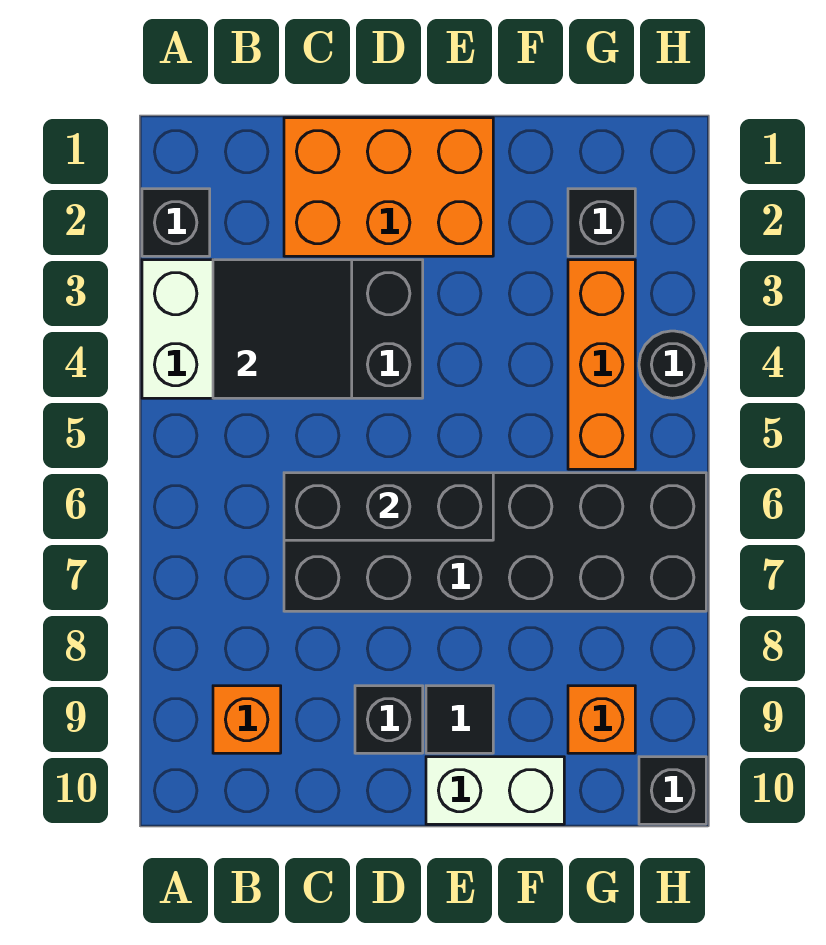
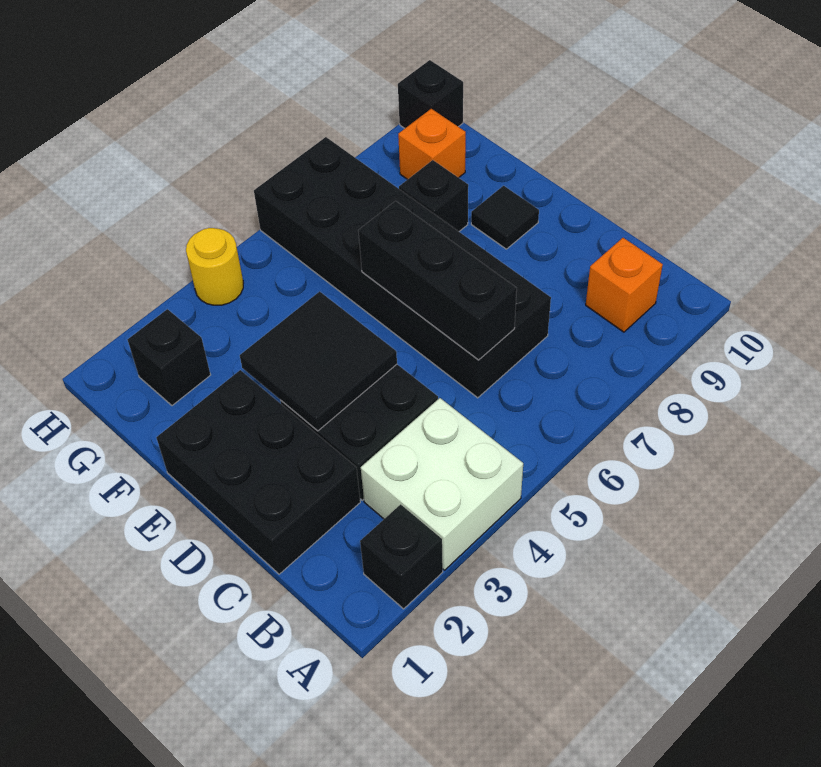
black 2x2 tile [213,260,352,398] -> black 2x2 tile moved to [240,291,397,431]
orange 2x3 brick [284,118,493,256] -> black 2x3 brick [156,370,360,574]
black 1x1 brick [355,686,423,753] -> black 1x1 brick moved to [399,160,468,231]
white 1x2 brick [426,757,564,824] -> none
orange 1x3 brick [568,260,635,469] -> none
black 1x1 round brick [639,331,706,398] -> yellow 1x1 round brick [186,228,243,305]

